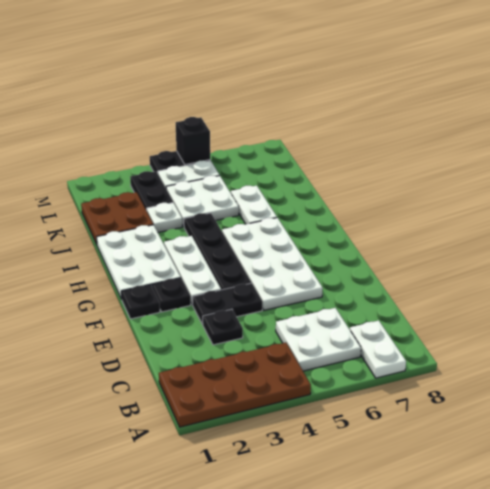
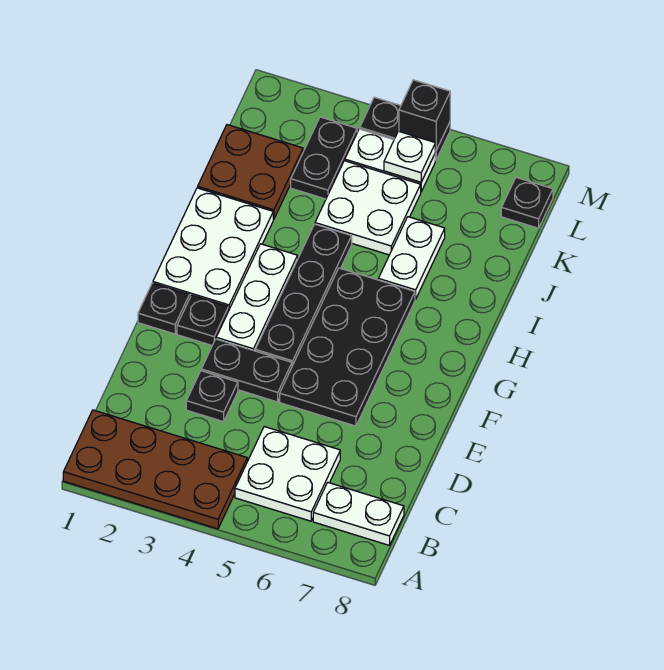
white 1x2 plate [350,320,406,378] -> white 1x2 plate turned to [313,483,404,545]
white 2x4 plate [222,218,323,310] -> black 2x4 plate [280,268,415,426]
white 1x1 plate [147,203,182,232] -> white 1x1 plate moved to [384,131,435,182]
none -> black 1x1 plate [501,177,553,228]

